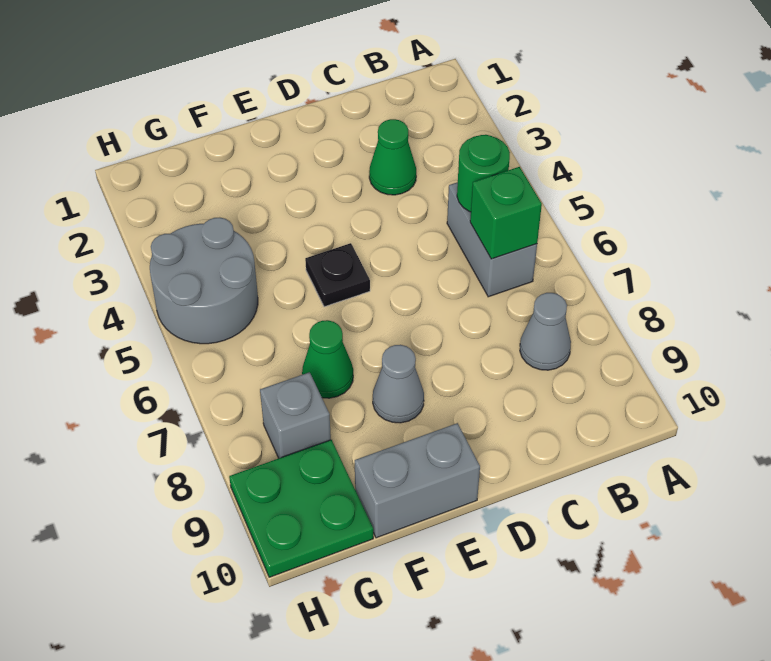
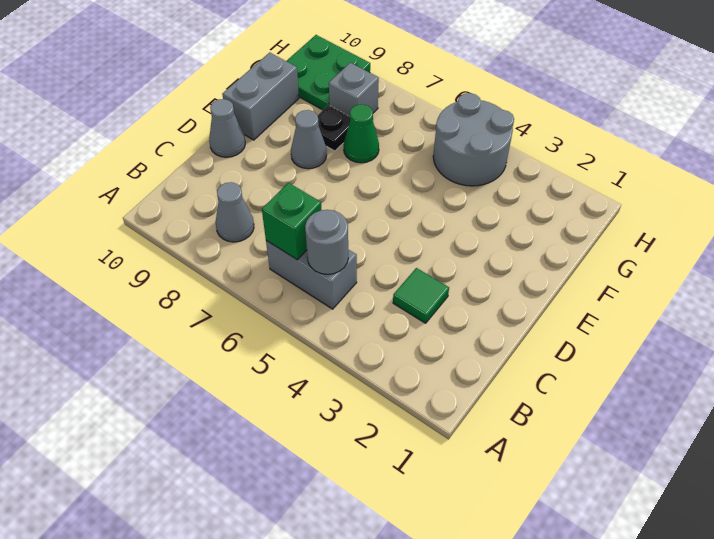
green 1x1 round brick [457,135,510,212] -> grey 1x1 round brick [305,210,348,274]
green 1x1 cone [369,119,416,195] -> green 1x1 tile [393,268,449,323]
none -> grey 1x1 cone [209,99,245,157]
black 1x1 plate [305,243,370,307] -> black 1x1 plate moved to [318,105,350,151]

